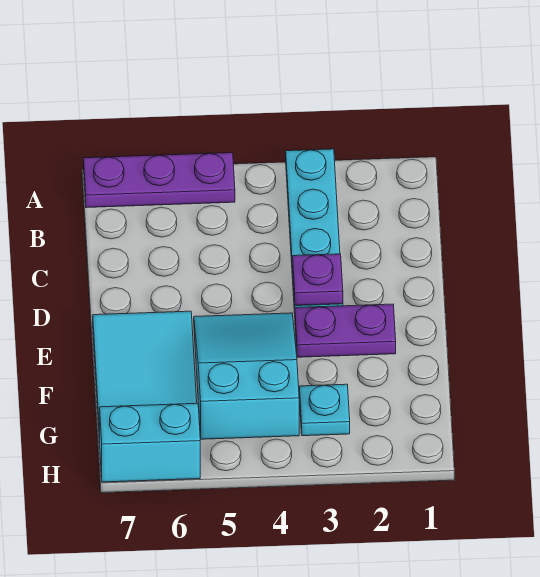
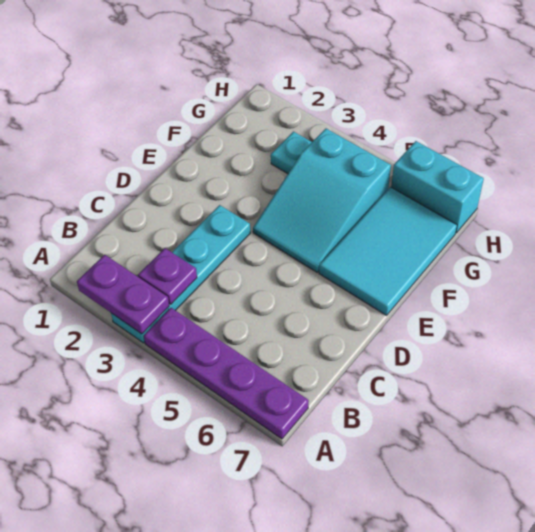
purple 1x3 plate [84,153,235,208] -> purple 1x4 plate [144,308,309,439]
purple 1x1 plate [293,254,343,305] -> purple 1x1 plate moved to [138,248,197,304]
purple 1x2 plate [295,304,396,357] -> purple 1x2 plate moved to [77,255,169,334]

